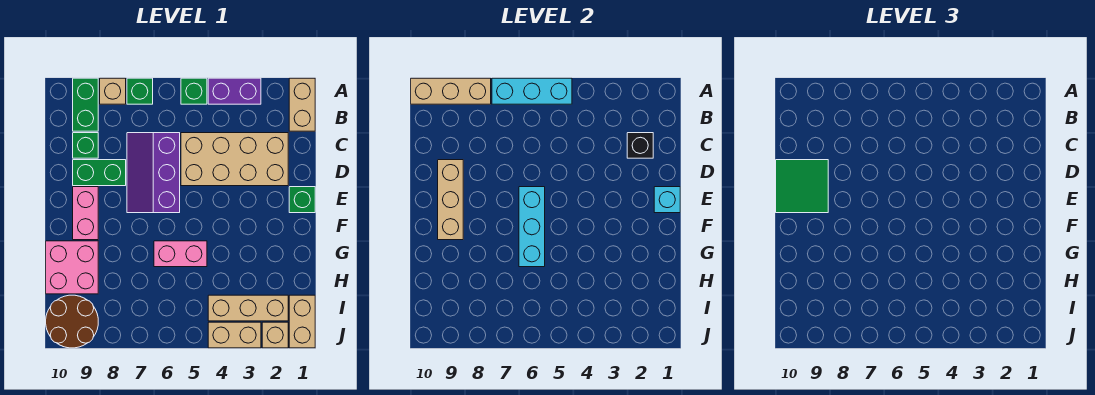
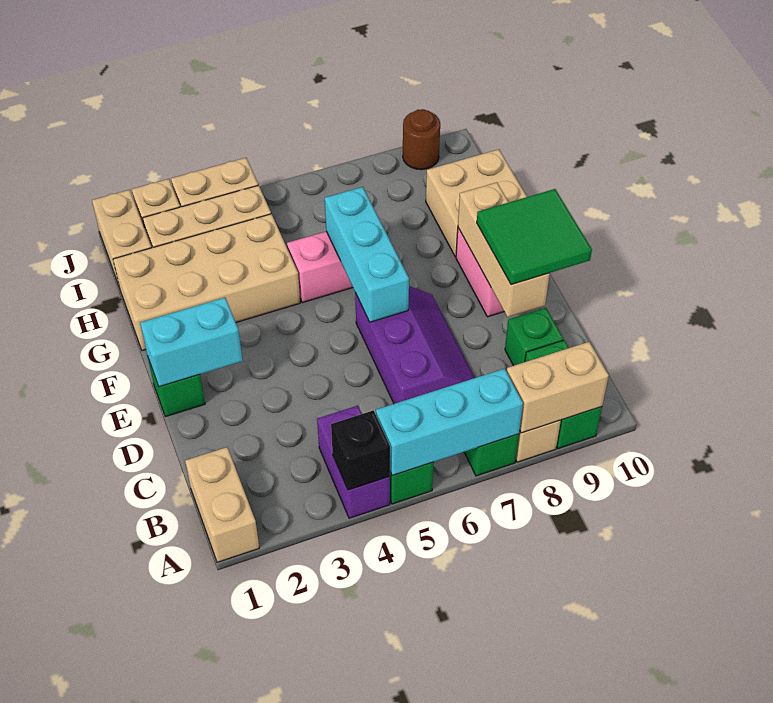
purple 1x2 brick [208,78,261,104] -> purple 1x2 brick turned to [317,406,390,518]
tan 1x3 brick [411,78,491,104] -> tan 1x2 brick [507,342,609,433]
tan 2x4 brick [181,133,288,186] -> tan 2x4 brick moved to [113,214,300,351]
black 1x1 brick [627,133,653,158] -> black 1x1 brick moved to [331,410,390,490]
green 1x2 brick [73,160,126,186] -> none
cyan 1x1 brick [654,187,680,213] -> cyan 1x2 brick [140,298,243,387]
pink 2x2 brick [46,241,98,294] -> tan 2x2 brick [426,149,527,257]
brown 2x2 round brick [46,295,98,348] -> brown 1x1 round brick [403,109,440,170]

